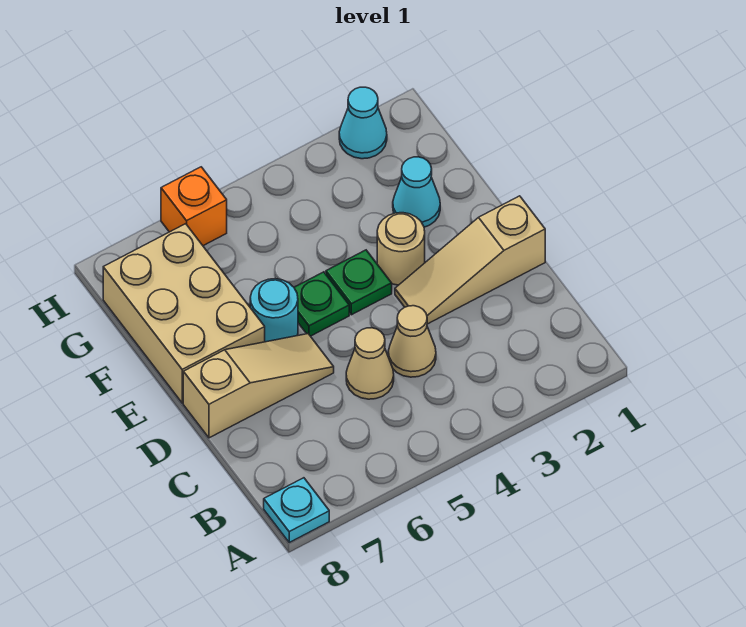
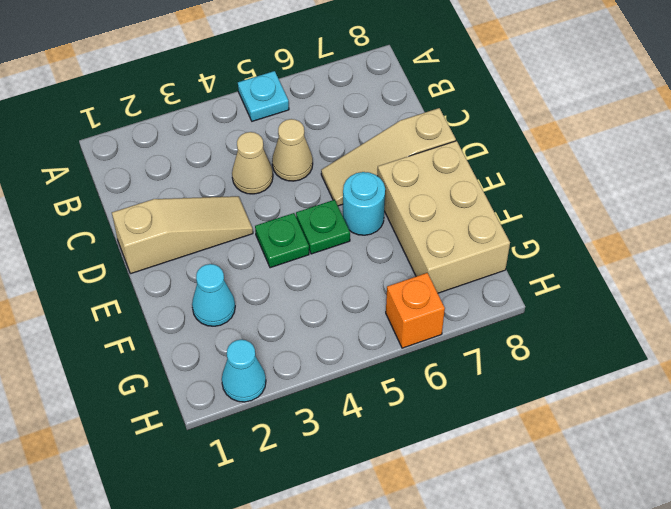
cyan 1x1 plate [264,478,329,542] -> cyan 1x1 plate moved to [238,71,289,121]
tan 1x1 round brick [377,213,425,285] -> none

